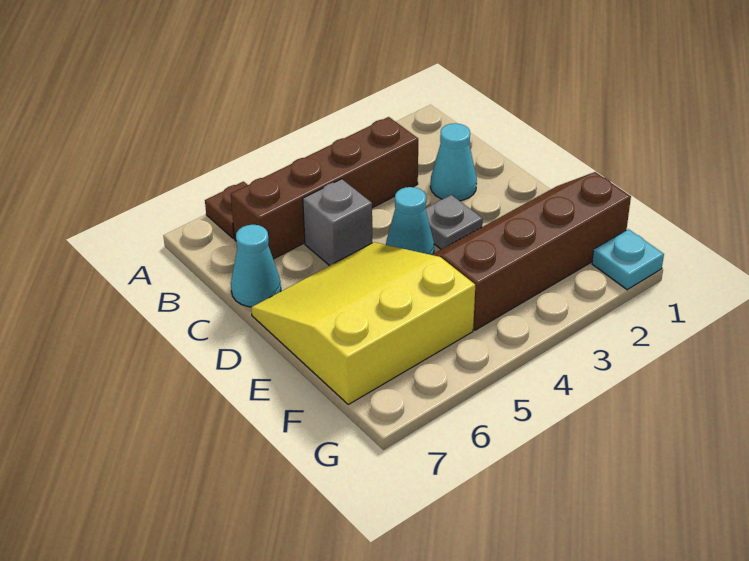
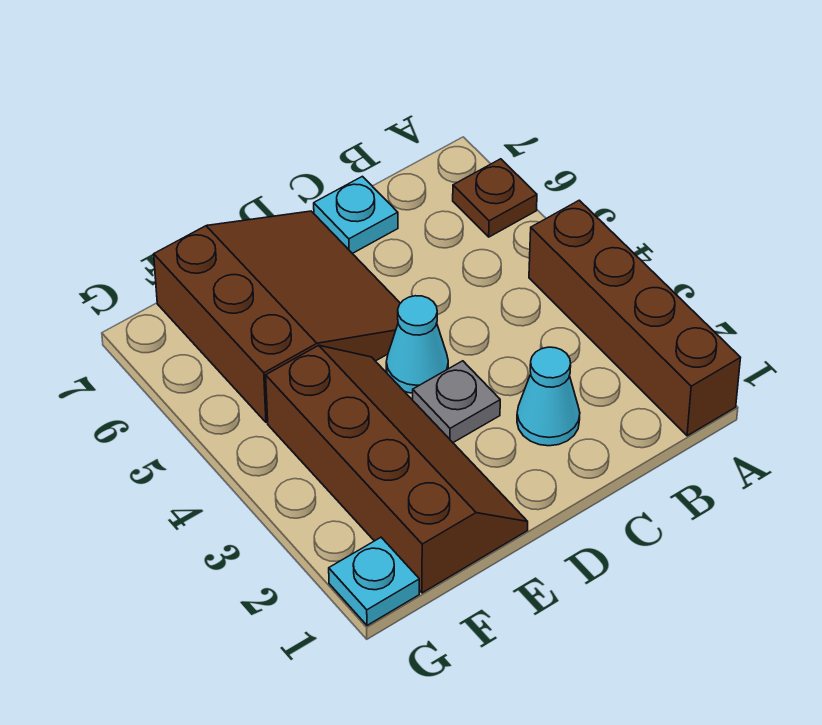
brown 1x4 brick [231,117,418,259] -> brown 1x4 brick moved to [529,200,740,436]
grey 1x1 brick [303,179,372,266] -> none
cyan 1x1 cone [231,225,281,307] -> cyan 1x1 plate [314,176,398,254]
yellow 3x3 slope [251,242,475,404] -> brown 3x3 slope [154,211,400,422]

